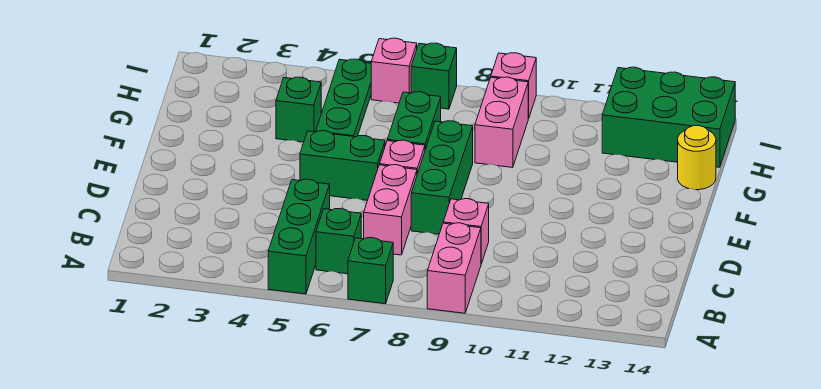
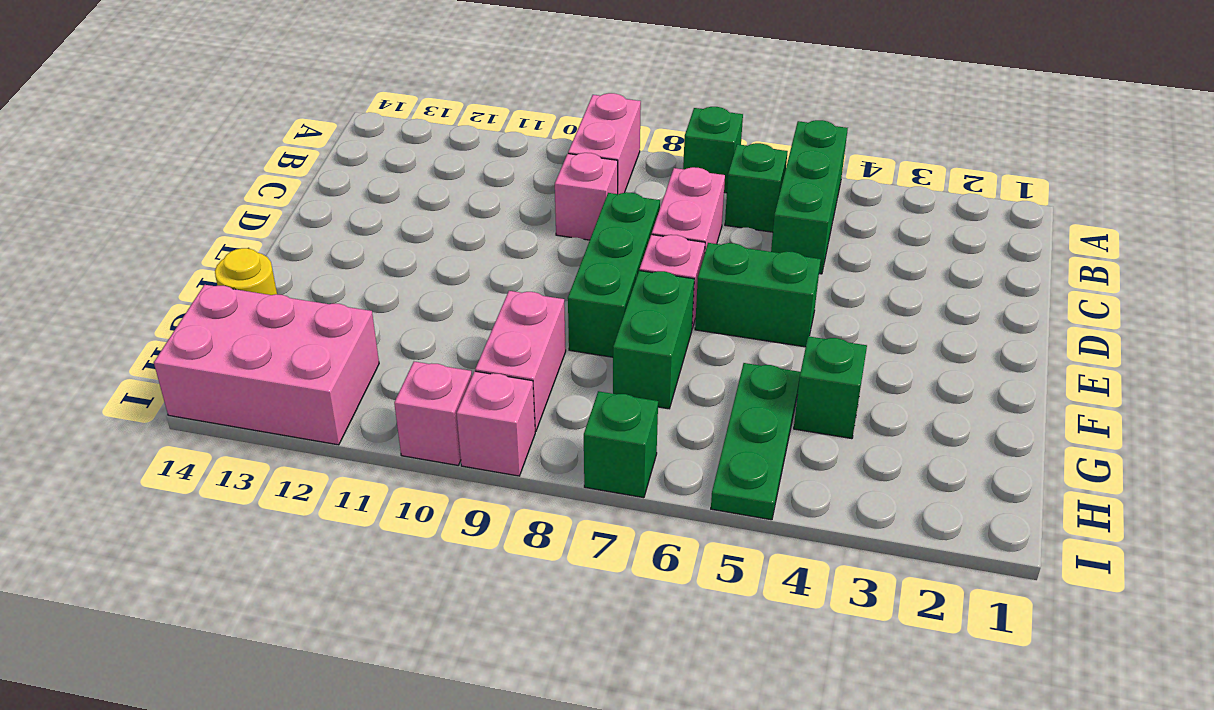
green 2x3 brick [602,67,735,167] -> pink 2x3 brick [154,285,379,445]
pink 1x1 brick [371,38,417,103] -> pink 1x1 brick moved to [394,362,472,465]

